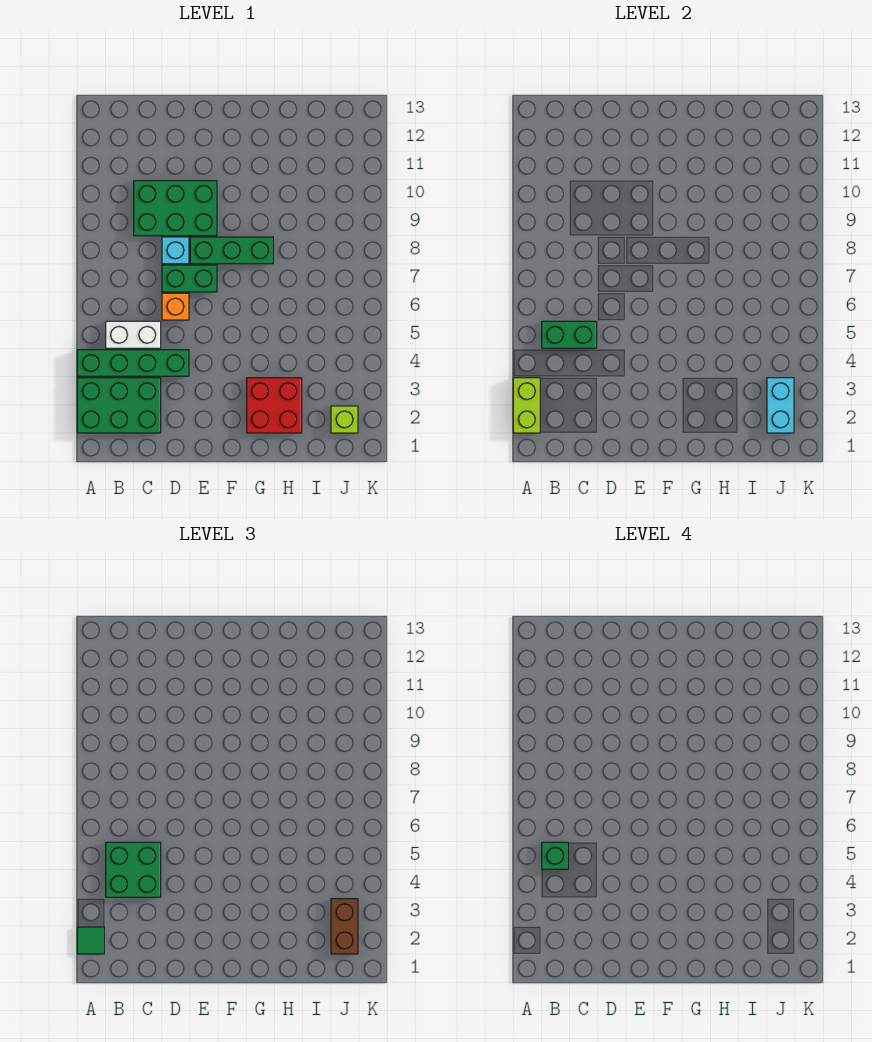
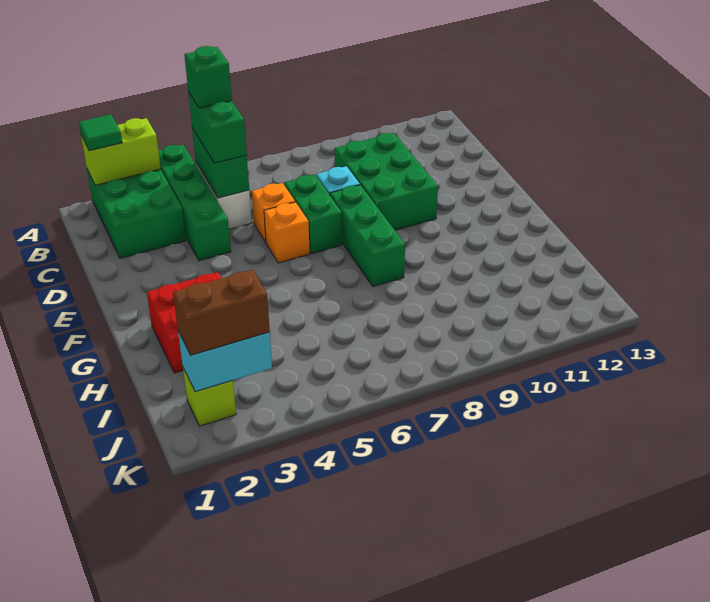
green 2x2 brick [106,842,161,897] -> green 1x2 brick [188,92,247,163]
none -> orange 1x1 brick [264,202,310,263]

